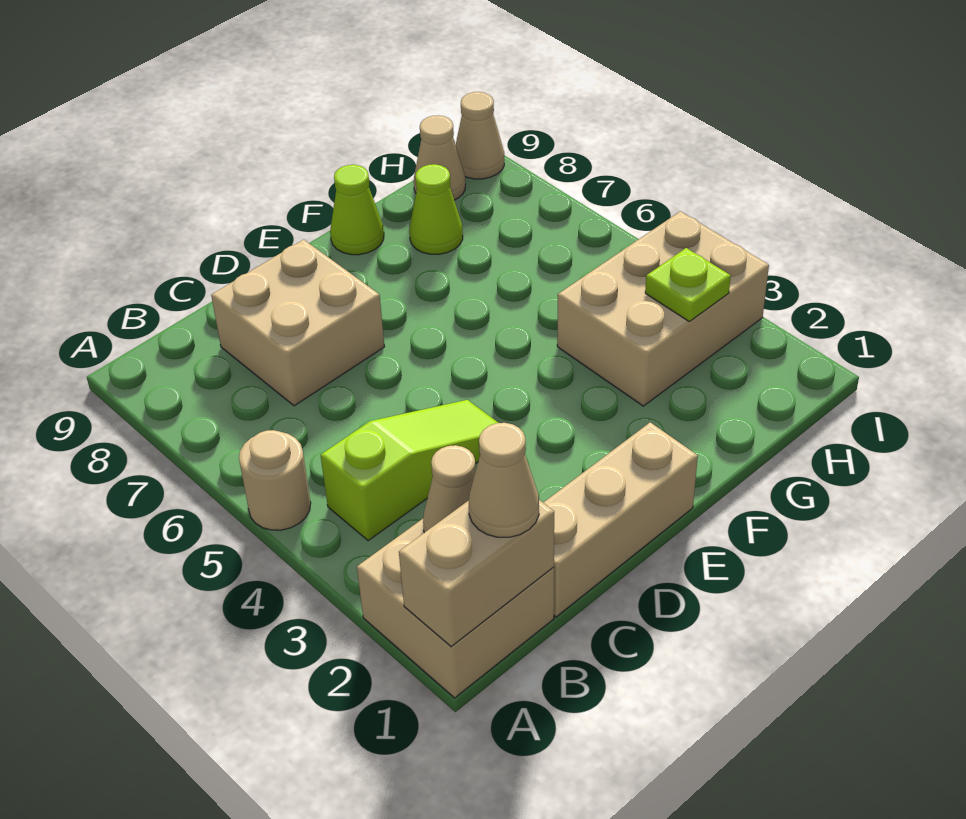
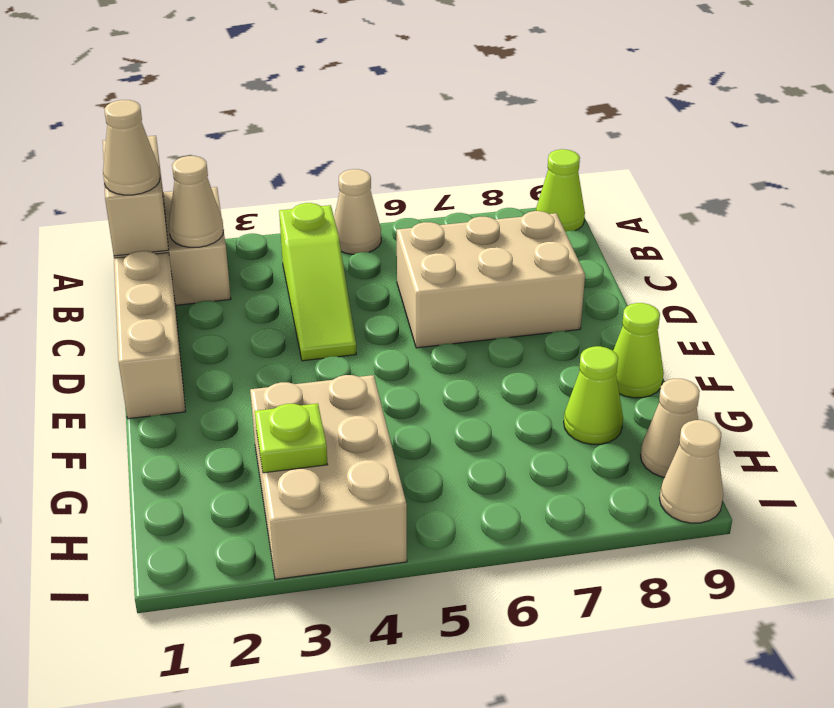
tan 1x1 round brick [239,430,311,530] -> tan 1x1 cone [334,169,381,254]
none -> lime 1x1 cone [536,149,585,232]
tan 2x2 brick [211,240,385,406] -> tan 2x3 brick [397,211,585,348]

